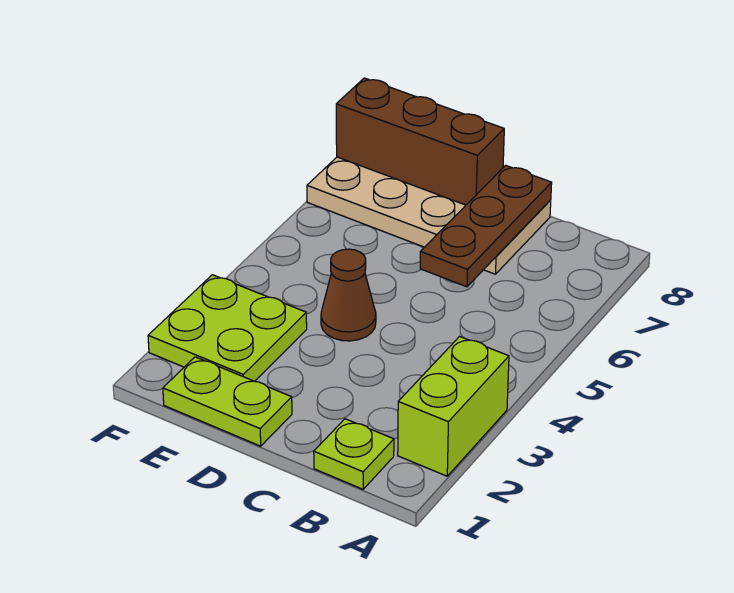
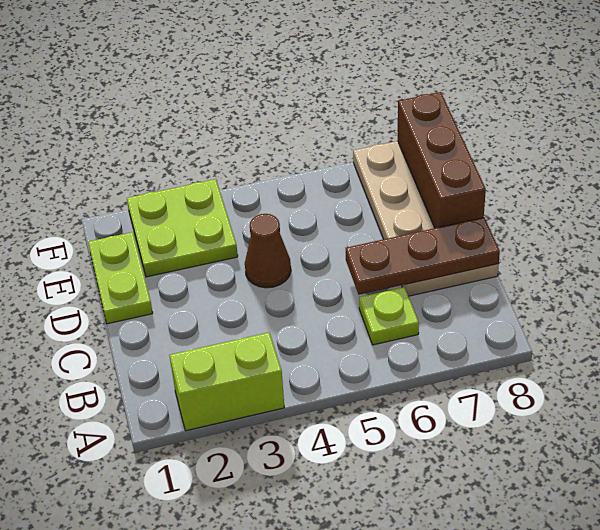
lime 1x1 plate [314,419,394,489] -> lime 1x1 plate moved to [359,287,419,345]

